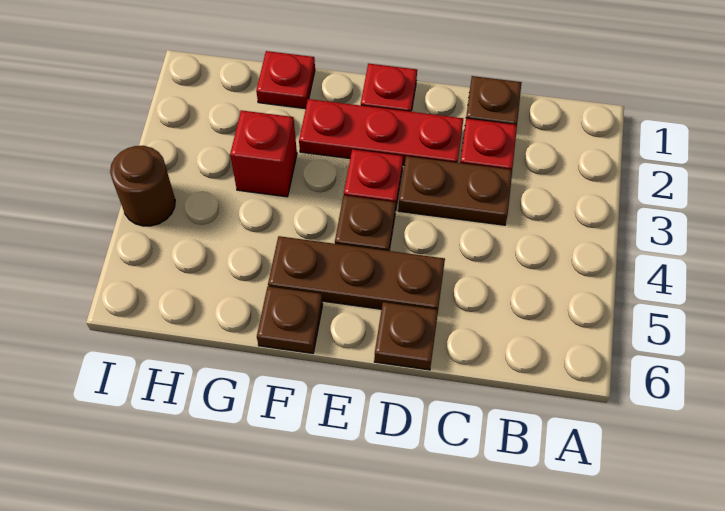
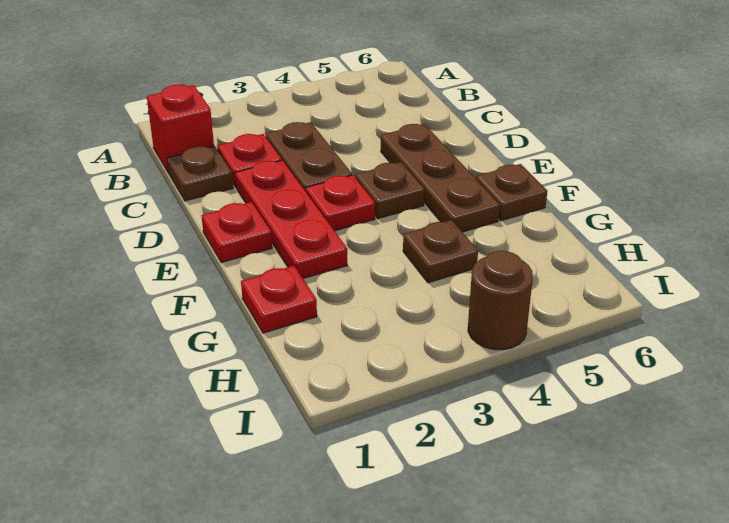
brown 1x1 plate [374,302,438,370] -> brown 1x1 plate moved to [403,220,478,283]
red 1x1 brick [230,110,297,197] -> red 1x1 brick moved to [147,85,214,173]

